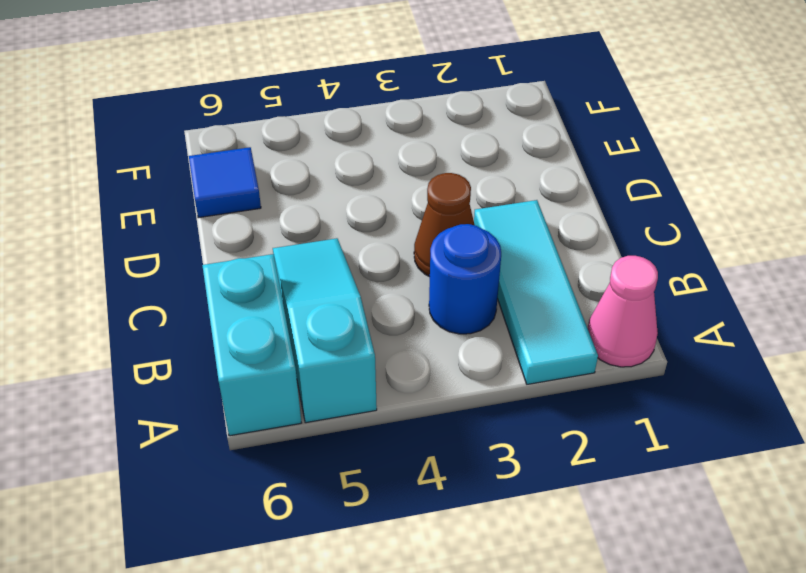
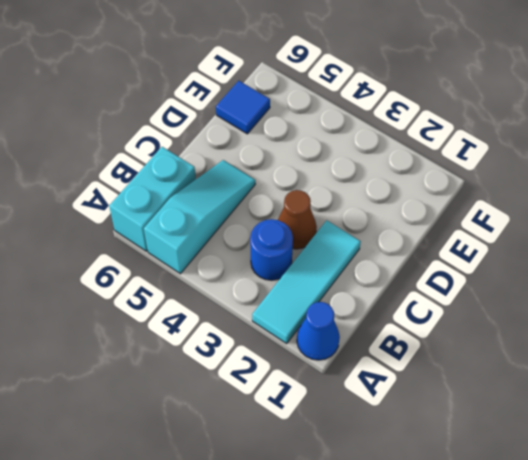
pink 1x1 cone [588,256,658,367] -> blue 1x1 cone [297,302,340,360]

